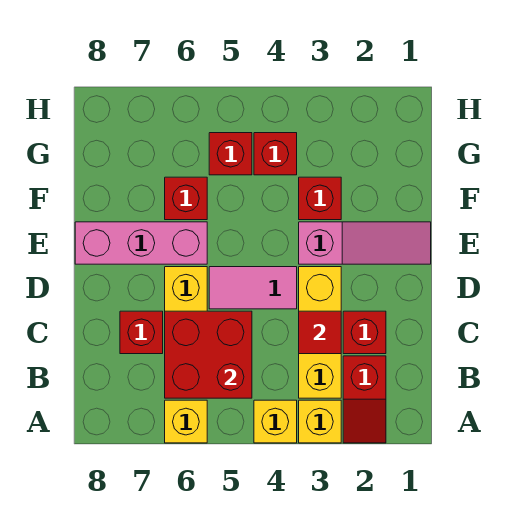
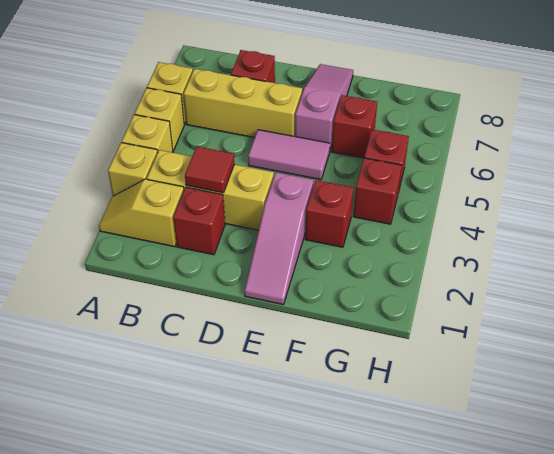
red 1x2 slope [343,356,386,443] -> yellow 1x2 slope [99,179,184,247]
none -> yellow 1x1 brick [135,88,184,151]
red 2x2 brick [165,311,252,398] -> none
pink 1x2 tile [209,267,297,309] -> pink 1x2 tile turned to [248,130,330,180]
pink 1x3 brick [75,222,207,264] -> pink 1x3 slope [295,64,353,150]

